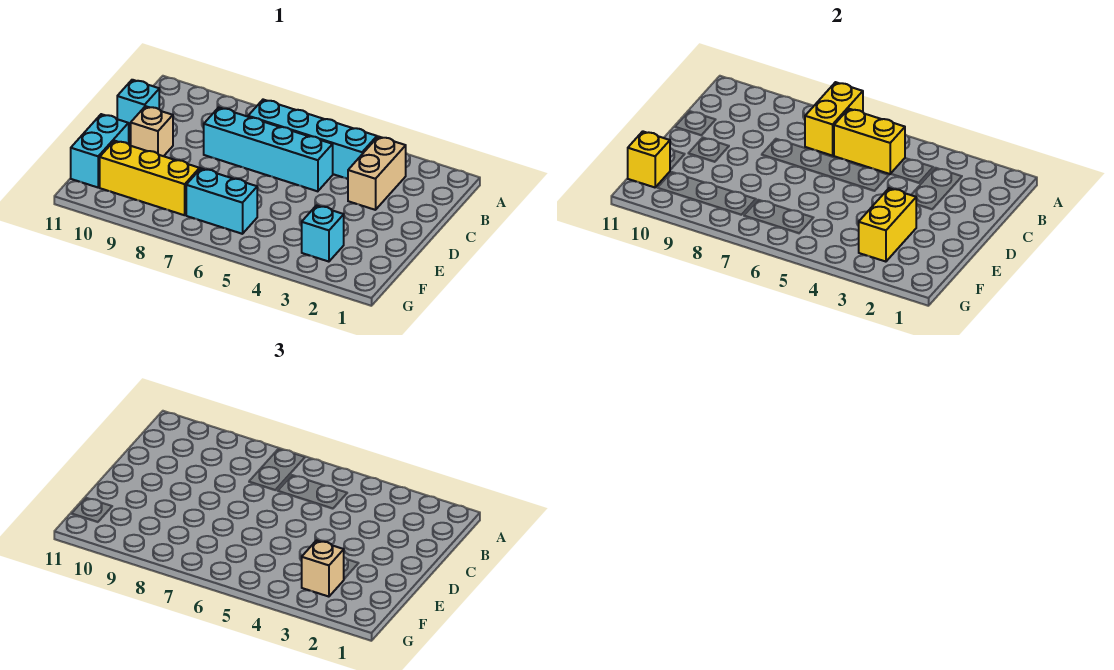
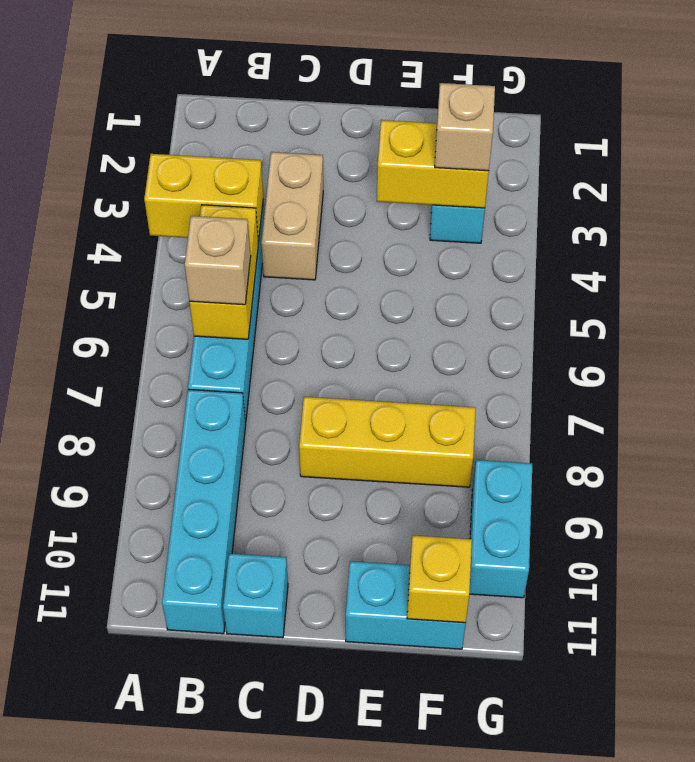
yellow 1x2 brick [805,82,863,156] -> yellow 1x2 brick moved to [144,154,263,242]
tan 1x2 brick [348,137,406,210] -> tan 1x2 brick turned to [261,152,323,280]
cyan 1x4 brick [204,107,333,191] -> cyan 1x4 brick moved to [162,390,246,634]
tan 1x1 brick [131,106,173,156] -> tan 1x1 brick moved to [185,216,251,305]
cyan 1x2 brick [186,168,257,234] -> cyan 1x2 brick moved to [469,460,532,598]
yellow 1x3 brick [100,141,200,215] -> yellow 1x3 brick turned to [299,397,476,487]

